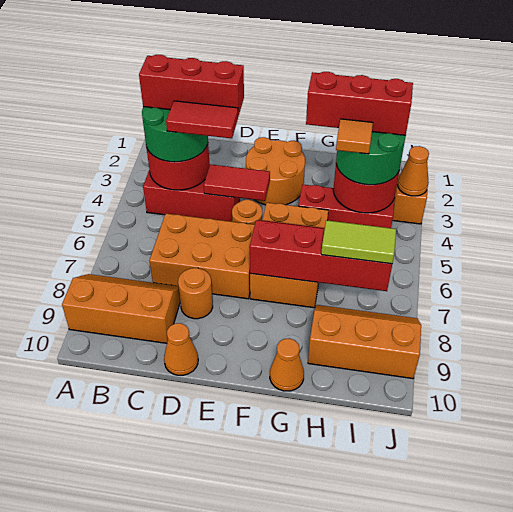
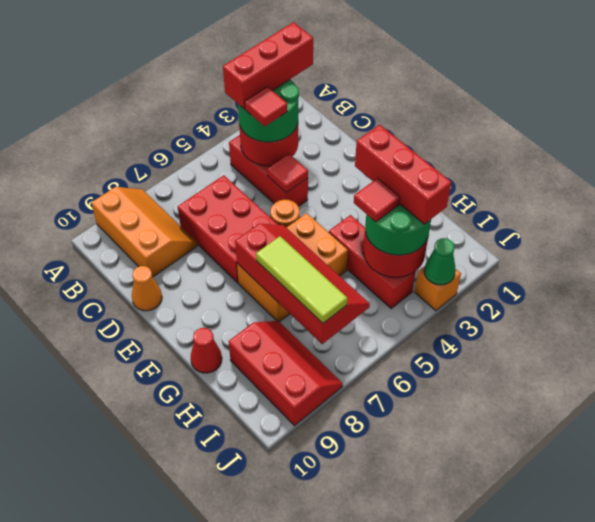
red 1x3 brick [139,55,244,116] -> red 1x3 brick turned to [223,22,313,109]
red 1x2 tile [166,101,238,138] -> red 1x1 tile [245,87,287,126]
orange 2x3 brick [149,214,255,299] -> red 2x3 brick [178,175,278,283]
red 1x2 tile [204,164,270,201] -> red 1x1 tile [267,154,308,193]
orange 1x1 round brick [178,268,213,319] -> none
orange 2x2 round brick [246,137,305,205] -> none
orange 1x1 cone [270,338,304,391] -> red 1x1 cone [191,328,222,373]
orange 1x1 tile [336,119,373,154] -> red 1x1 tile [354,178,400,222]
lime 1x2 tile [321,220,396,264] -> lime 1x3 tile [256,236,347,323]
orange 2x3 slope [308,305,421,379] -> red 2x3 slope [229,321,343,426]
orange 1x1 cone [398,146,429,196] -> green 1x1 cone [424,238,456,285]

